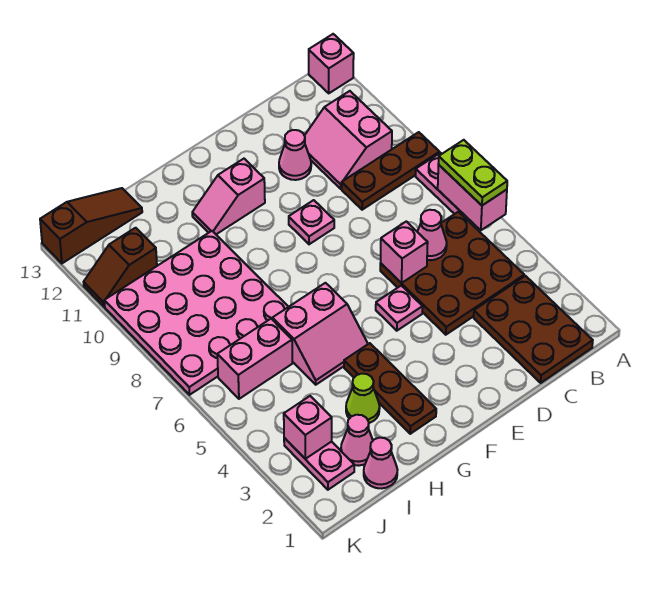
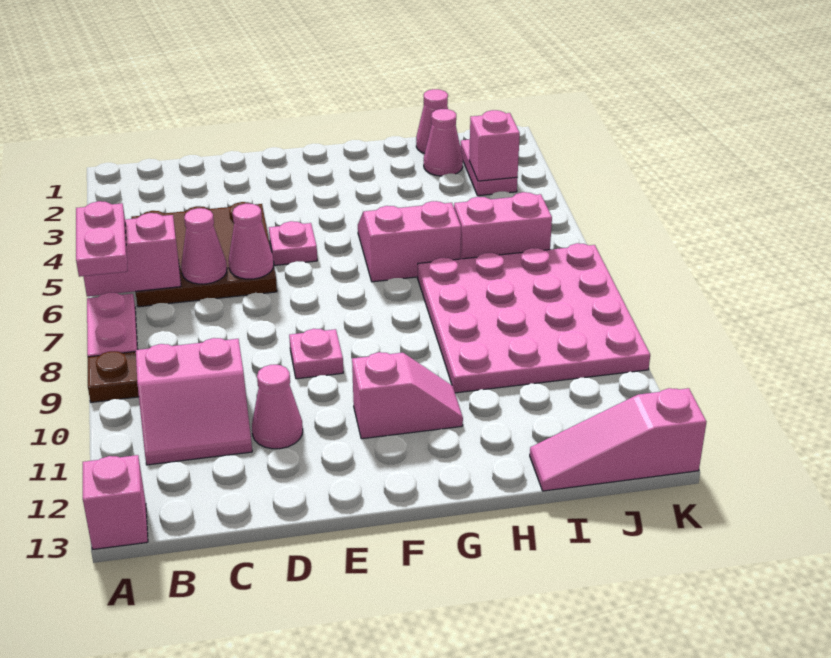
pink 1x2 brick [438,165,507,230] -> pink 1x2 brick turned to [83,213,181,296]
lime 1x2 plate [438,140,507,205] -> pink 1x2 plate [76,201,127,277]
brown 2x3 plate [474,276,593,383] -> none
pink 2x2 slope [305,91,392,189] -> pink 2x2 slope turned to [136,338,252,465]
pink 1x1 brick [381,221,428,283] -> pink 1x1 cone [229,204,274,279]
brown 1x3 plate [344,343,436,434] -> none
lime 1x1 cone [346,374,380,423] -> none
brown 1x3 slope [40,188,142,263] -> pink 1x3 slope [530,388,706,491]
brown 1x2 slope [84,228,157,307] -> none

